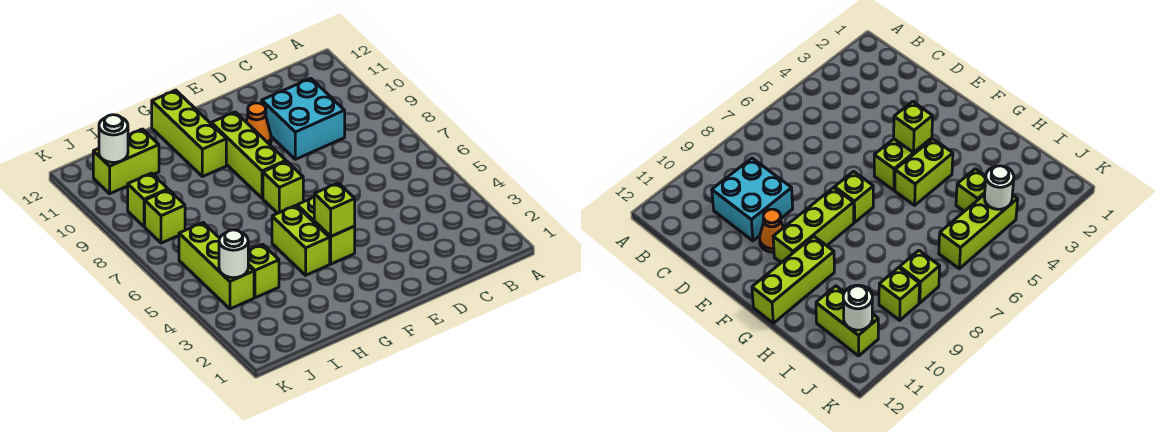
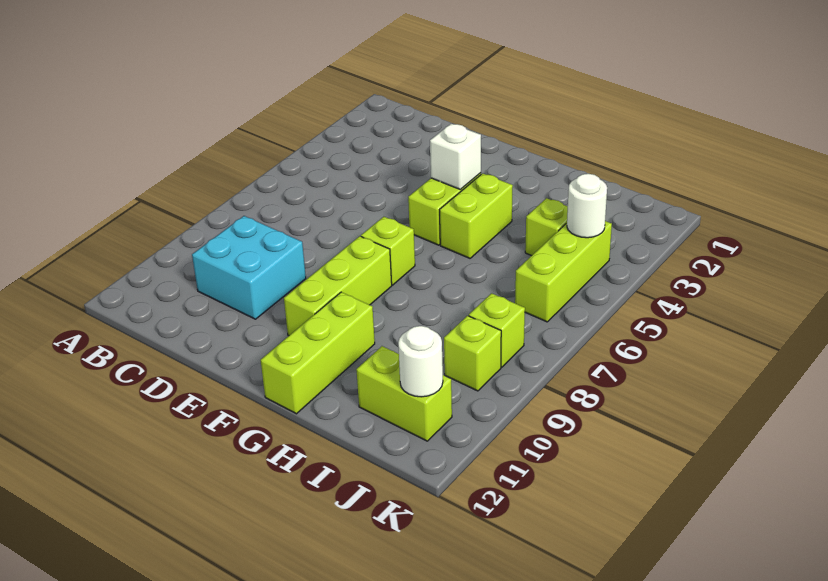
orange 1x1 cone [246,103,271,144] -> none
lime 1x1 brick [314,183,355,236] -> white 1x1 brick [430,124,481,190]

